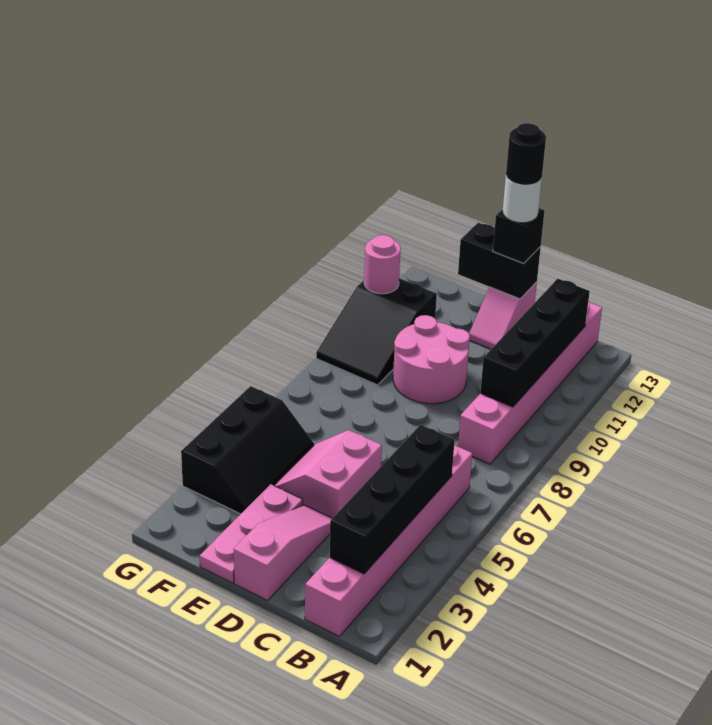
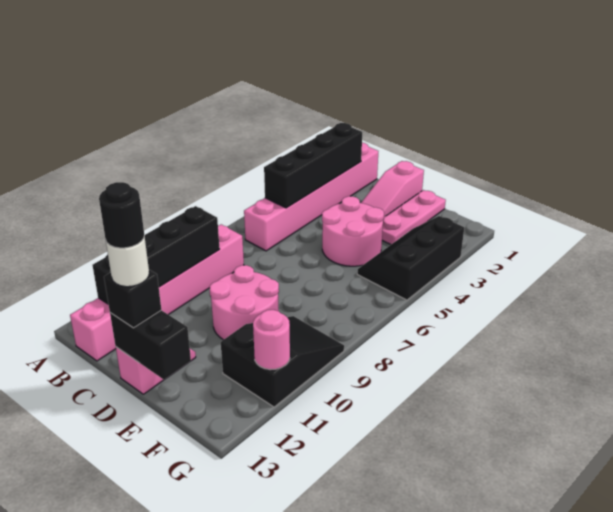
pink 2x2 slope [274,430,382,518] -> pink 2x2 round brick [322,196,384,266]

